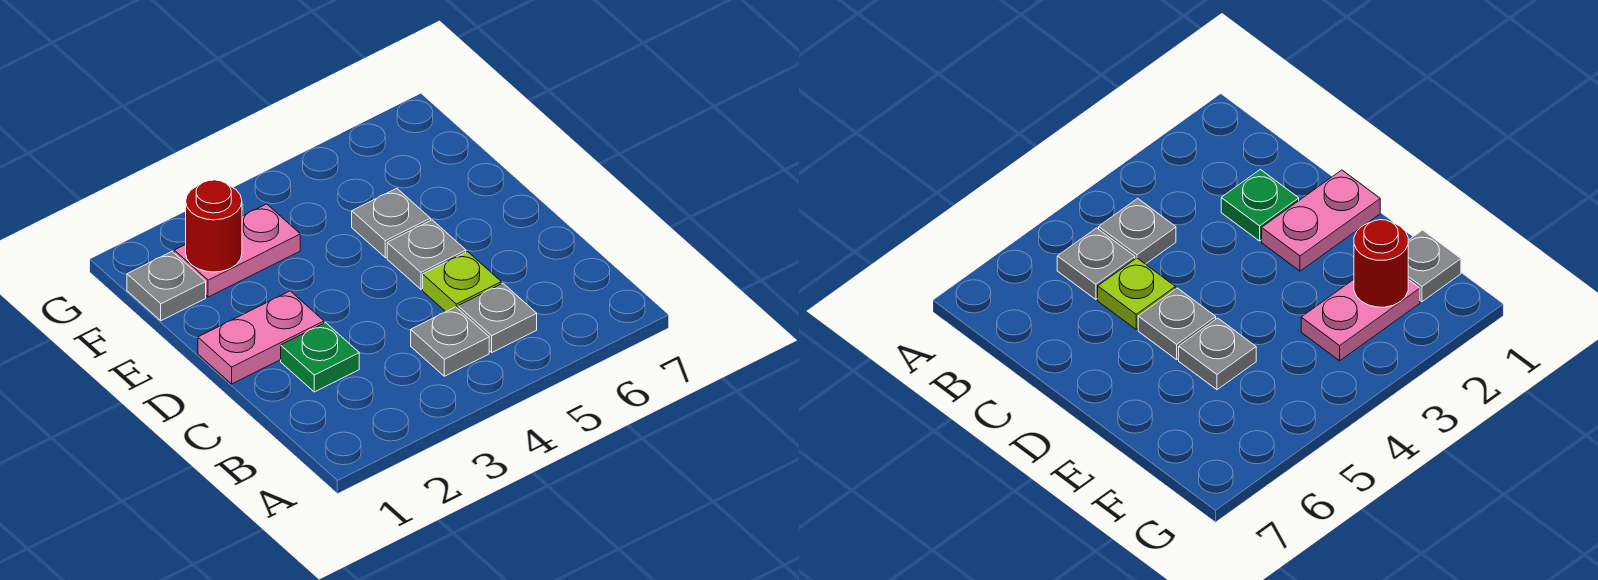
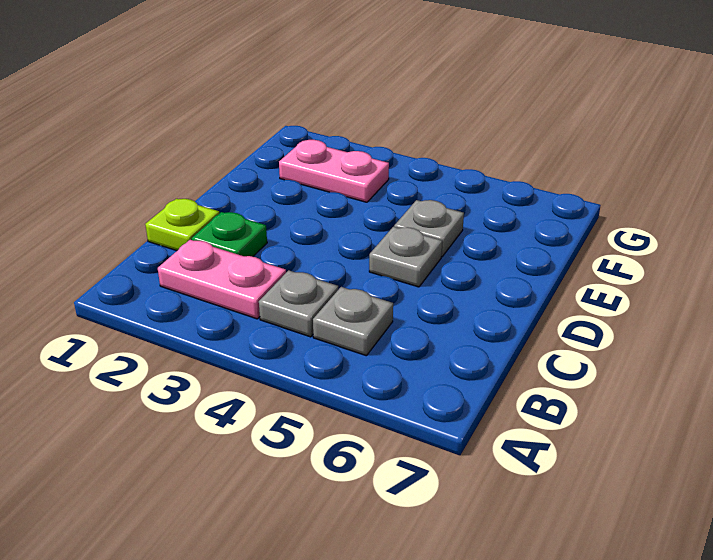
lime 1x1 plate [423,252,501,312] -> lime 1x1 plate moved to [145,199,219,251]
pink 1x2 plate [198,291,324,384] -> pink 1x2 plate moved to [158,240,286,319]
grey 1x1 plate [127,252,206,321] -> none
red 1x1 round brick [186,180,242,272] -> none

